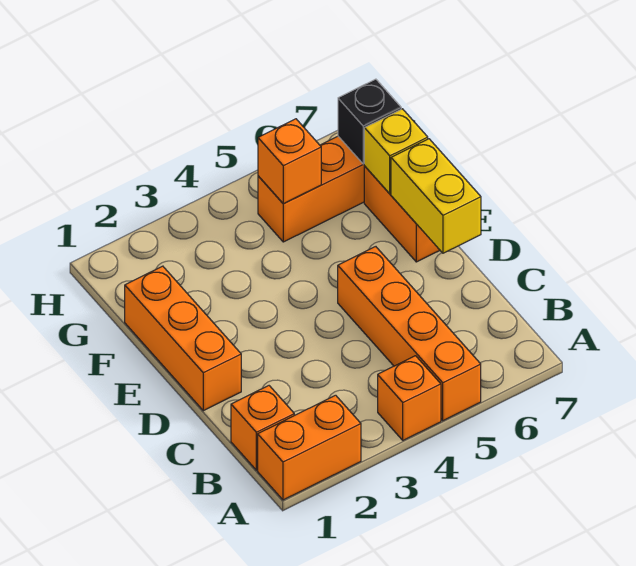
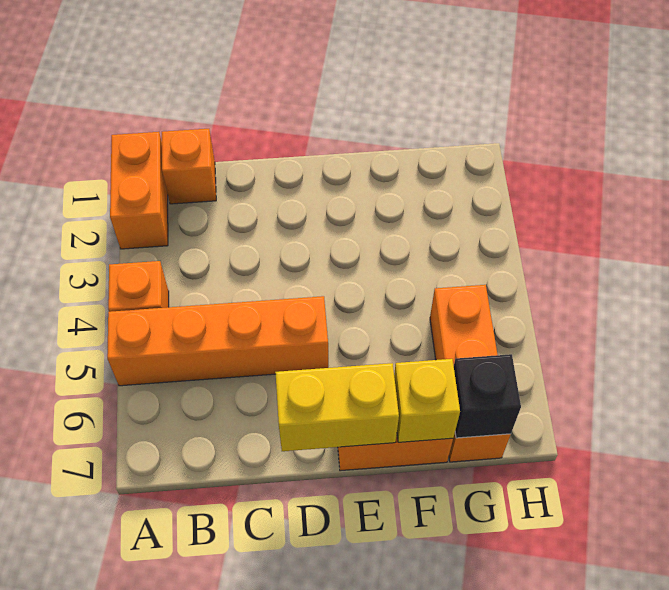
orange 1x3 brick [125,266,241,411] -> none
orange 1x1 brick [258,119,321,204] -> none

